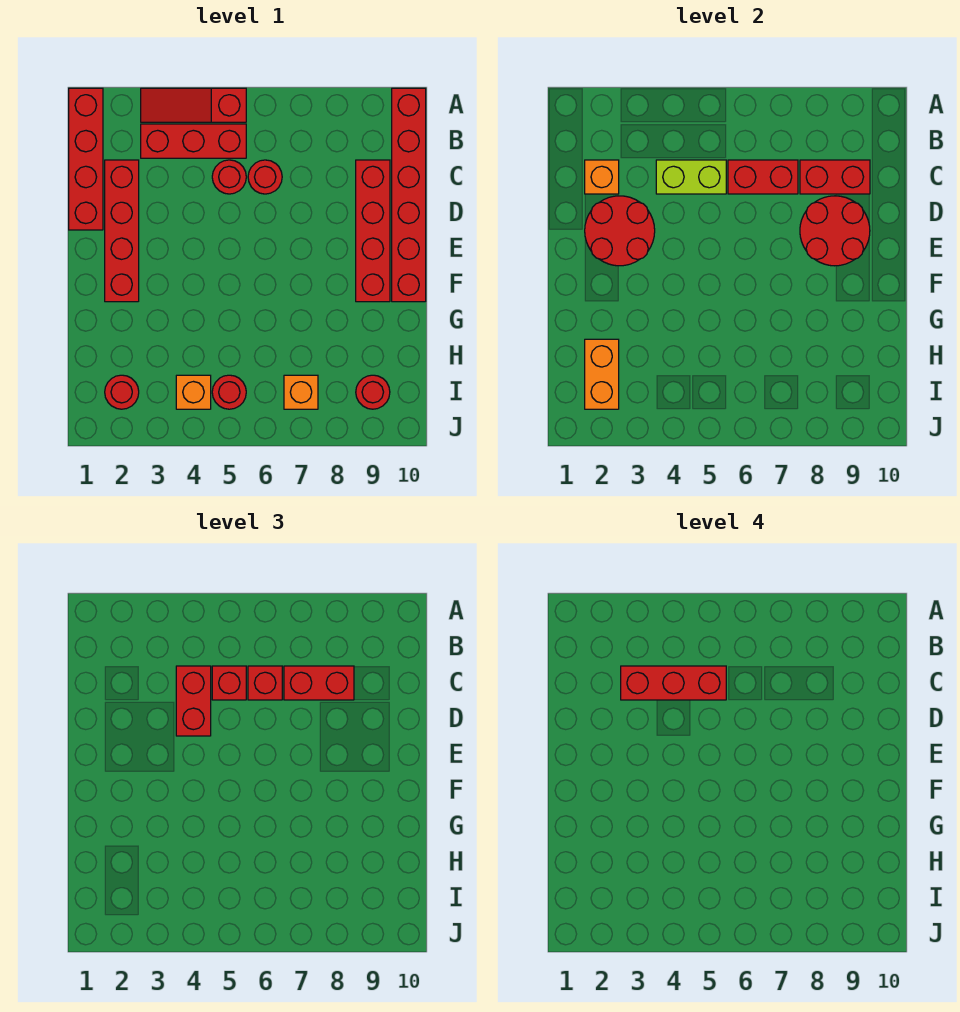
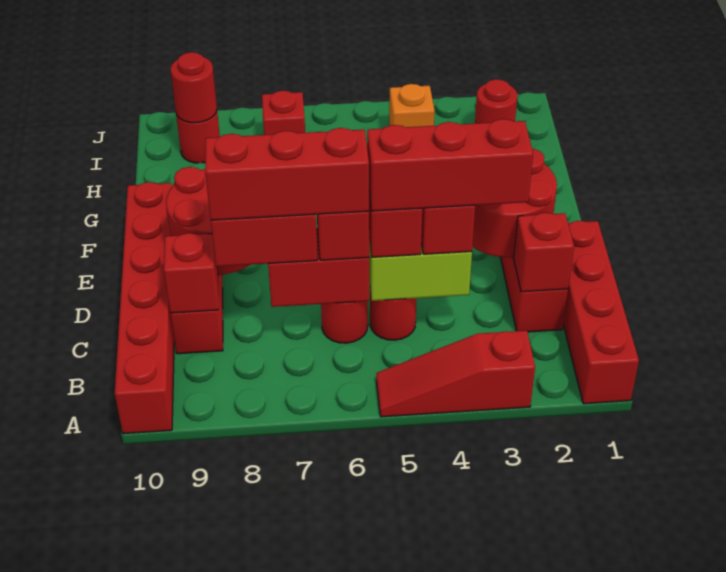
red 1x3 slope [141,88,246,122] -> red 1x3 slope turned to [376,331,535,417]
red 1x3 brick [141,124,246,158] -> red 1x3 brick moved to [205,128,369,220]
orange 1x1 brick [585,160,619,194] -> red 1x1 brick [514,213,574,292]
red 1x2 brick [800,160,870,194] -> red 1x1 brick [164,233,218,313]
orange 1x2 brick [585,339,619,409] -> none
red 1x1 round brick [212,375,246,409] -> red 1x1 round brick moved to [170,52,217,123]
orange 1x1 brick [284,375,318,409] -> red 1x1 brick [262,91,305,135]

